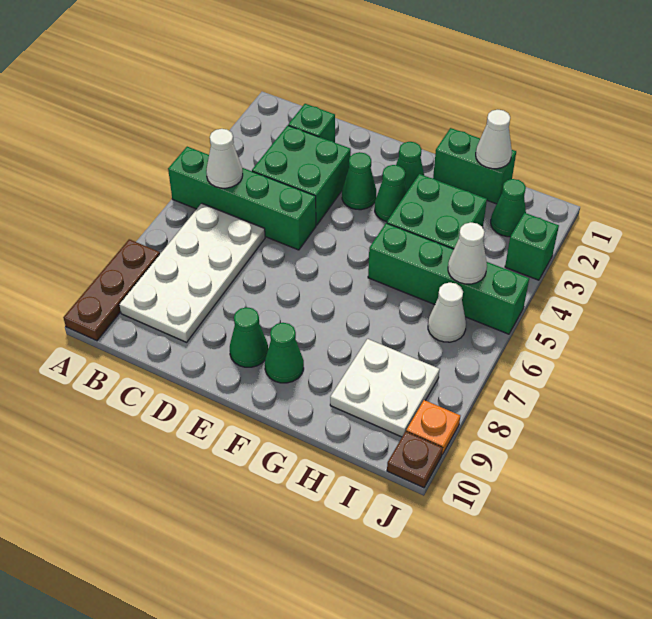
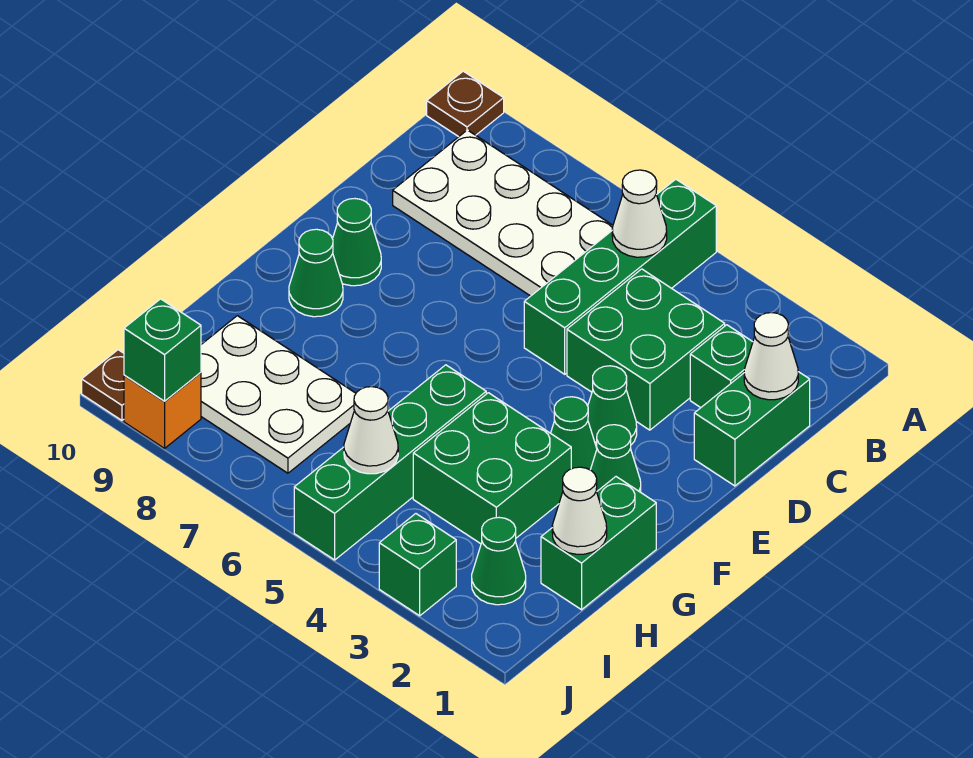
brown 1x3 plate [63,239,160,341] -> brown 1x1 plate [427,71,504,137]
none -> green 1x2 brick [694,372,810,486]
white 2x2 plate [330,339,440,437] -> white 2x3 plate [201,316,356,473]
white 1x1 cone [428,283,466,342] -> white 1x1 cone moved to [744,313,798,400]
orange 1x1 plate [406,400,460,455] -> orange 1x1 brick [124,373,201,448]
none -> green 1x1 brick [124,299,201,401]

